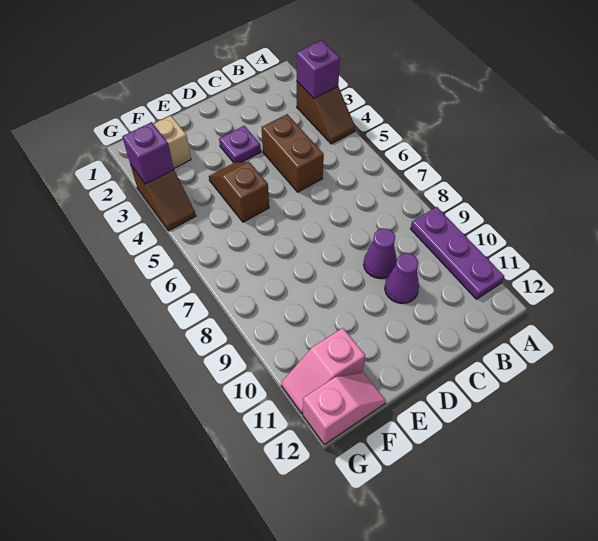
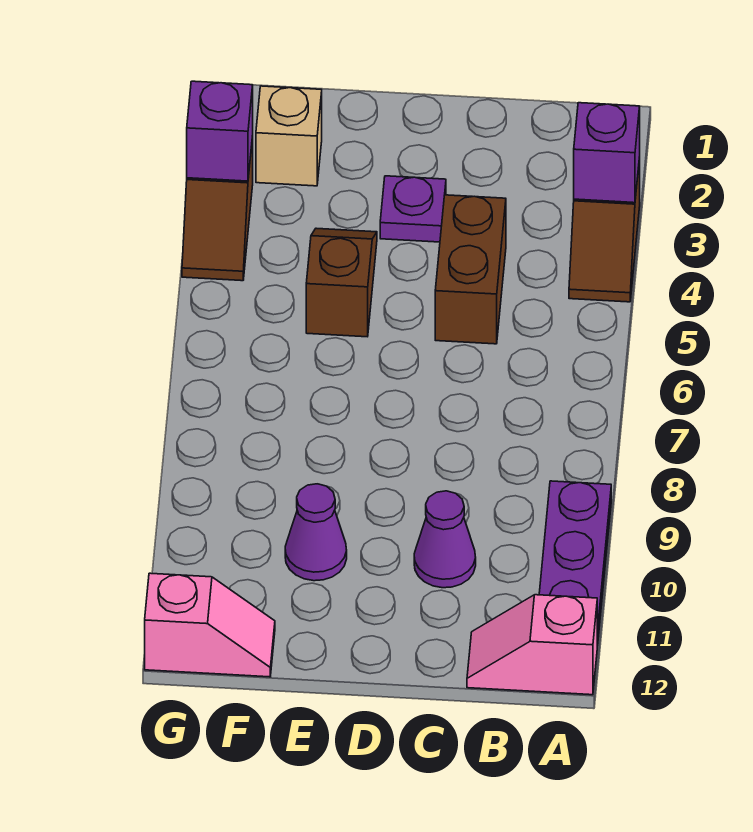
purple 1x1 cone [364,228,397,278] -> purple 1x1 cone moved to [285,484,347,581]
pink 1x2 slope [281,328,365,414] -> pink 1x2 slope moved to [467,595,597,695]

